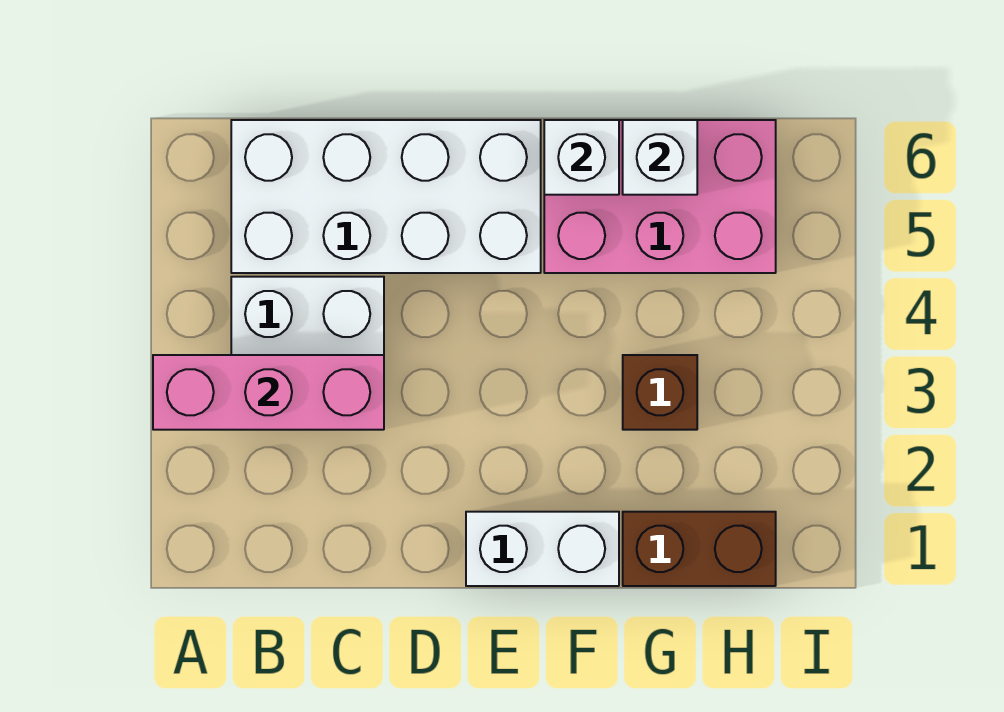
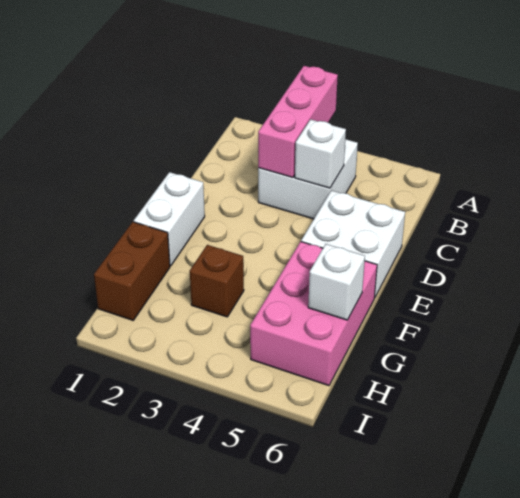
white 2x4 brick [231,120,541,273] -> white 2x2 brick [301,190,405,298]
white 1x1 brick [544,120,619,195] -> white 1x1 brick moved to [295,119,346,188]

